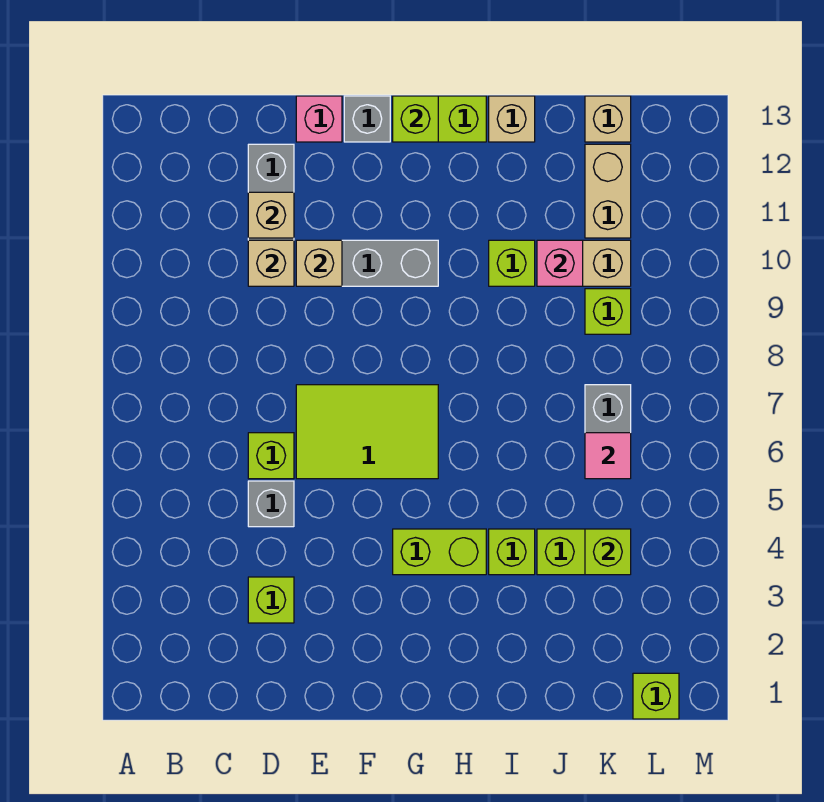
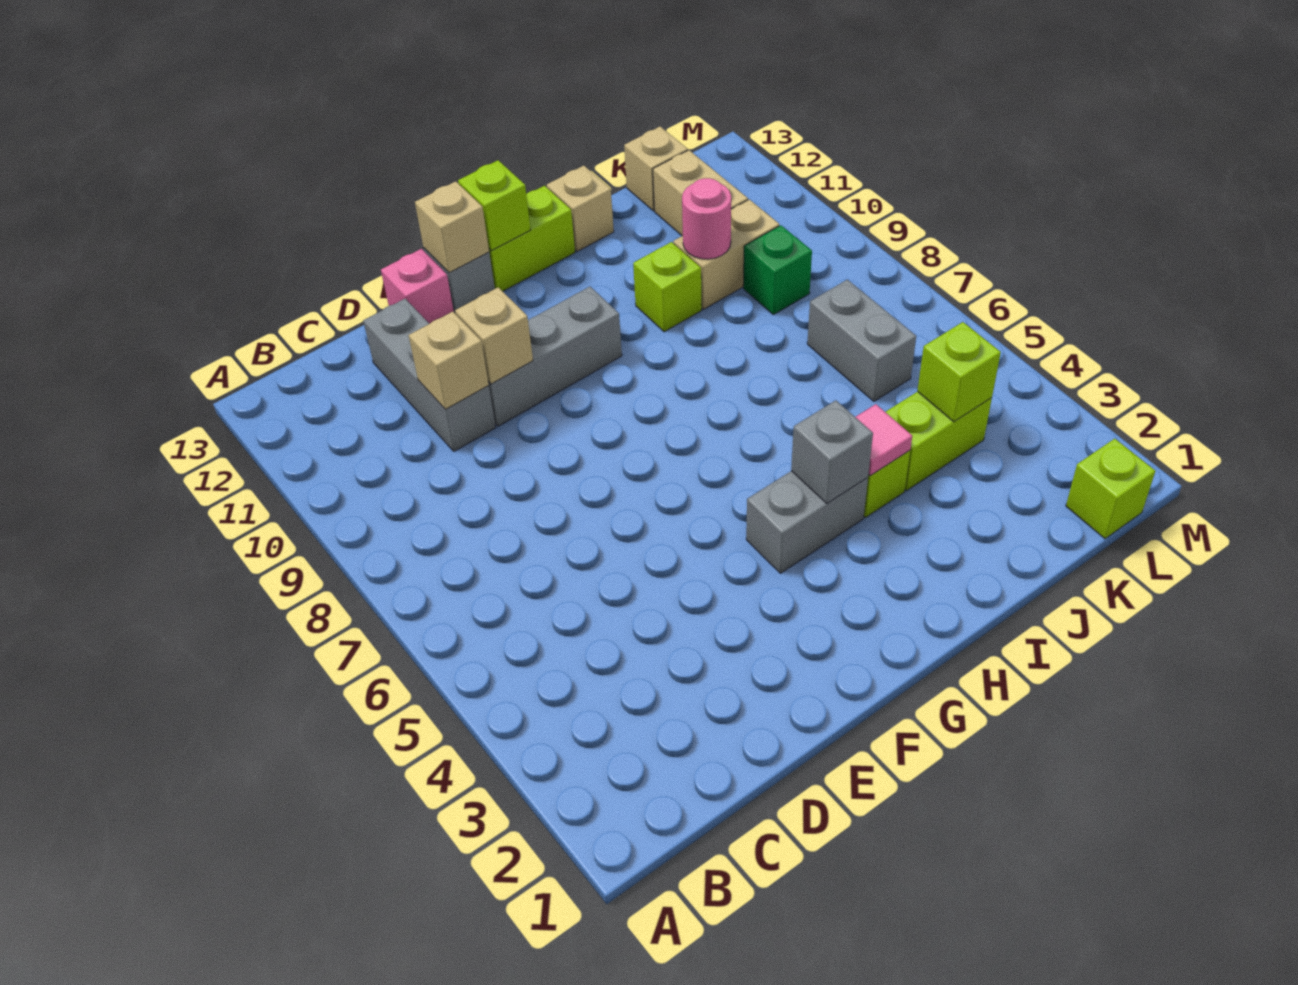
lime 1x1 brick [248,577,294,623] -> none
grey 1x1 brick [248,481,294,527] -> grey 1x1 brick moved to [791,400,873,503]
lime 1x1 brick [248,433,294,479] -> none
tan 1x1 brick [248,192,294,238] -> tan 1x1 brick moved to [415,181,489,273]
lime 2x3 tile [296,385,438,479] -> none
lime 1x2 brick [393,529,486,575] -> grey 1x2 brick [746,471,868,573]
pink 1x1 brick [537,240,583,286] -> pink 1x1 round brick [682,178,731,259]
pink 1x1 tile [585,433,631,479] -> pink 1x1 tile moved to [856,404,912,476]
lime 1x1 brick [585,289,631,334] -> green 1x1 brick [743,225,812,315]

